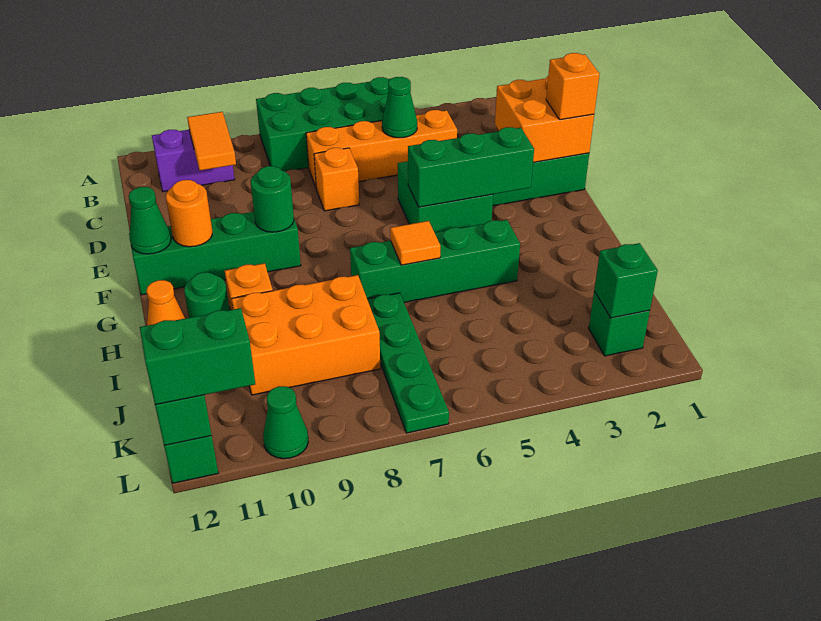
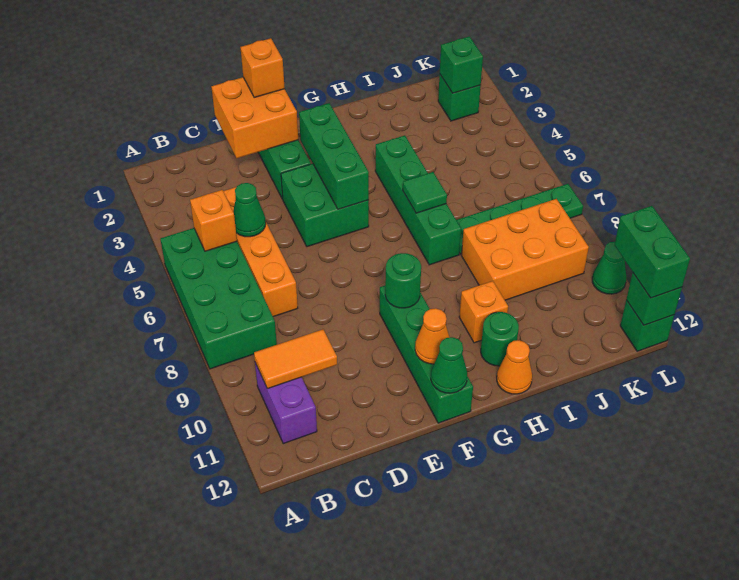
orange 1x1 brick [314,148,359,211] -> orange 1x1 brick moved to [190,190,237,251]
orange 1x1 round brick [166,180,212,247] -> orange 1x1 cone [415,308,449,364]
orange 1x1 tile [390,221,440,265] -> green 1x1 tile [403,172,447,213]
orange 2x3 brick [232,275,380,395] -> orange 2x3 brick turned to [461,199,589,300]

